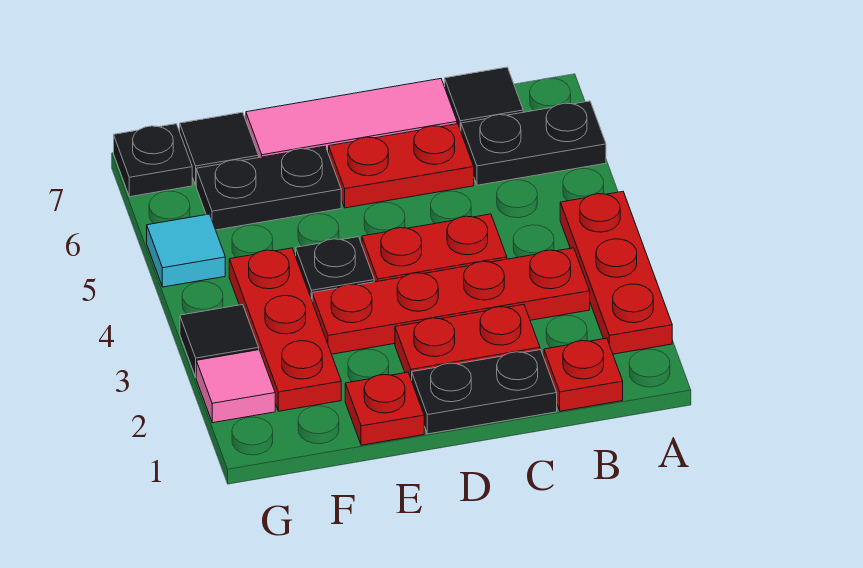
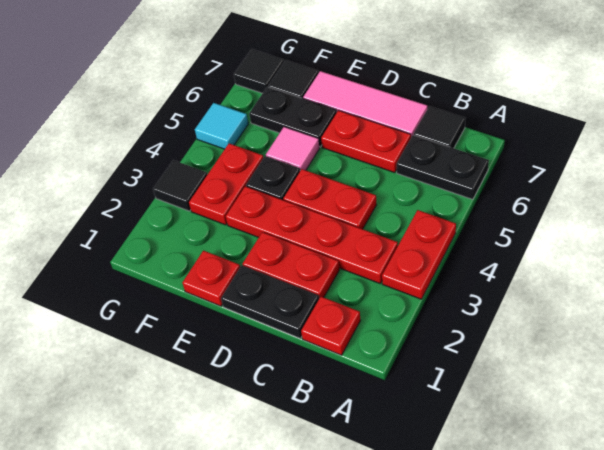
red 1x3 plate [560,192,672,354] -> red 1x2 plate [382,210,456,299]
red 1x3 plate [229,248,341,411] -> red 1x2 plate [189,143,263,225]
pink 1x1 tile [196,350,275,423] -> pink 1x1 tile moved to [266,127,320,171]
black 1x1 plate [114,124,192,197] -> black 1x1 tile [234,49,284,93]

